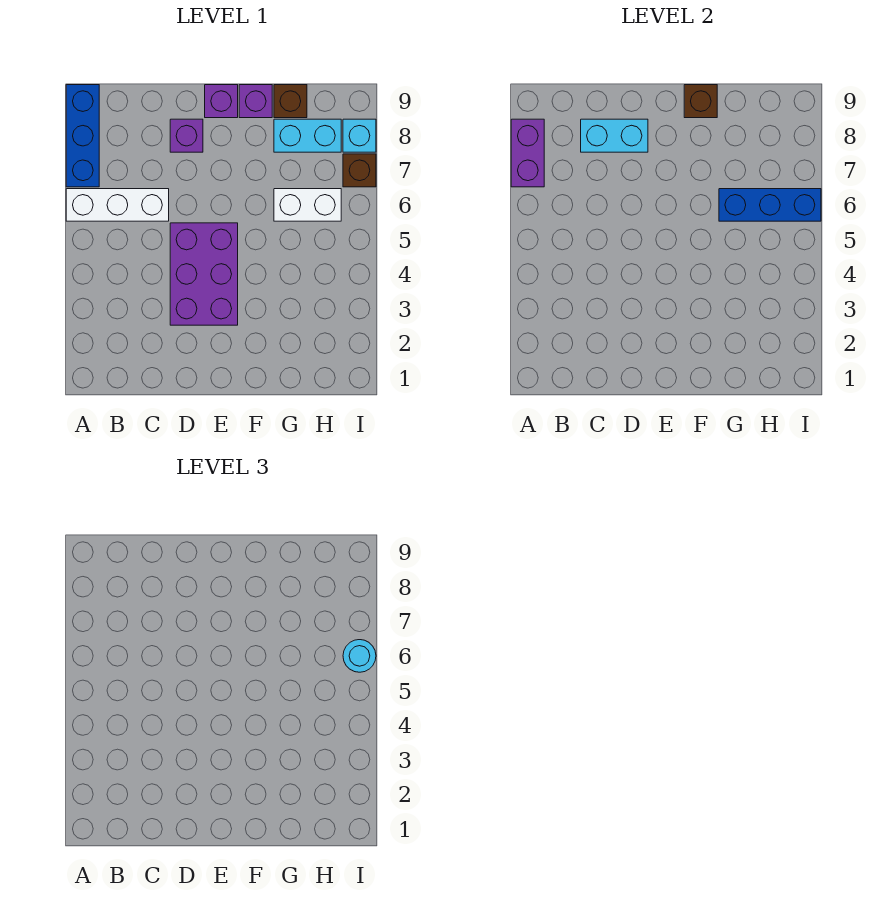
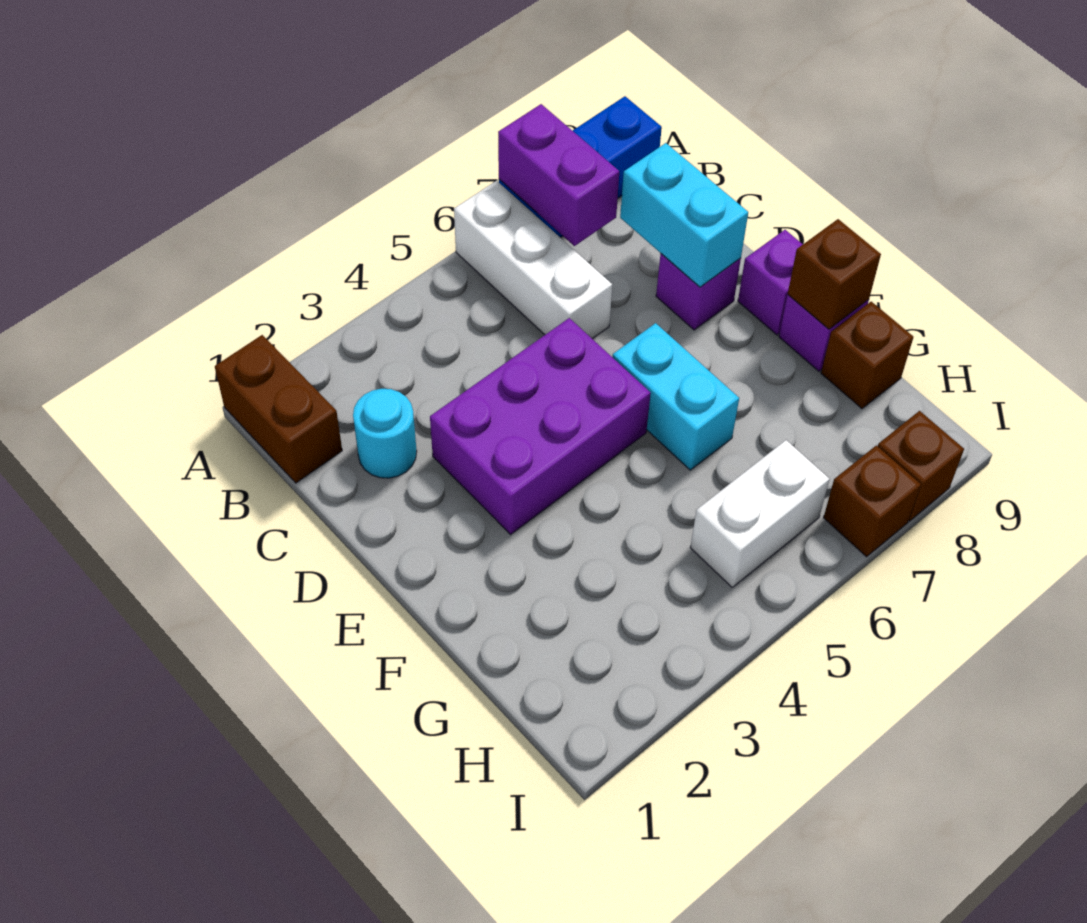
none -> brown 1x2 brick [215,335,342,483]
purple 1x2 brick [511,119,544,187] -> purple 1x2 brick turned to [498,104,619,246]
white 1x2 brick [274,189,341,221] -> white 1x2 brick turned to [690,440,830,587]
blue 1x3 brick [719,189,821,221] -> none
cyan 1x2 brick [274,119,341,152] -> cyan 1x2 brick moved to [612,323,739,470]
cyan 1x1 round brick [343,640,376,672] -> cyan 1x1 round brick moved to [353,389,417,478]
cyan 1x1 brick [343,119,376,152] -> brown 1x1 brick [878,411,964,521]

